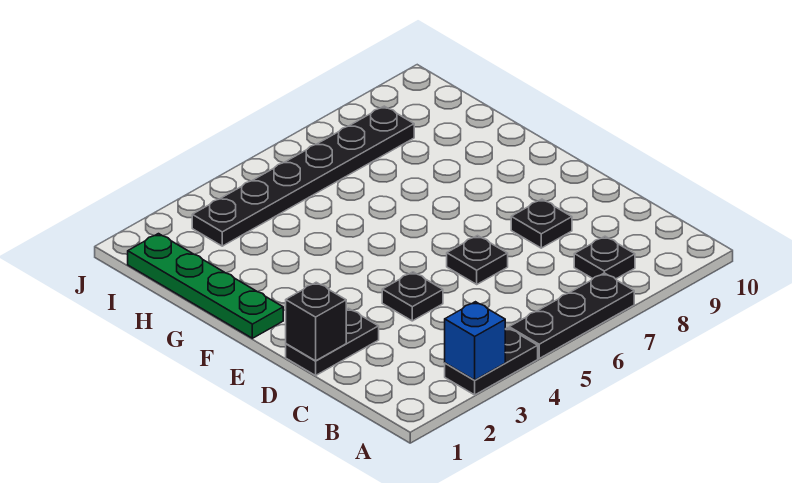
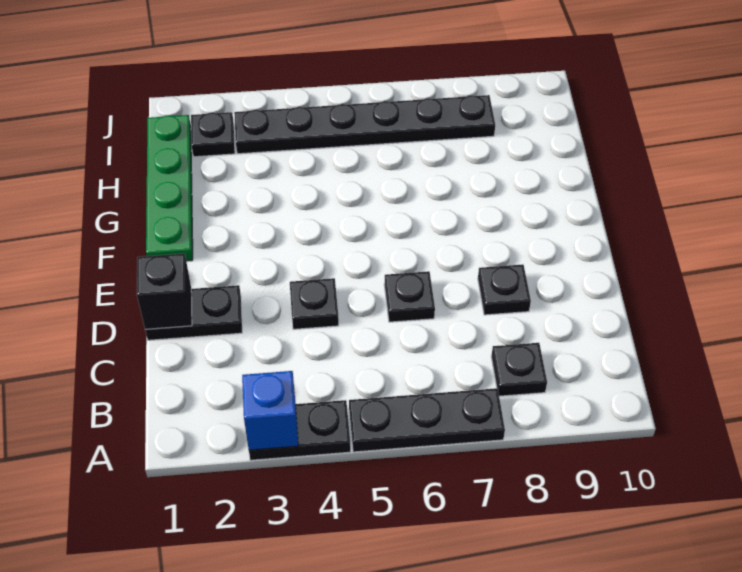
none -> black 1x1 plate [191,112,235,157]

